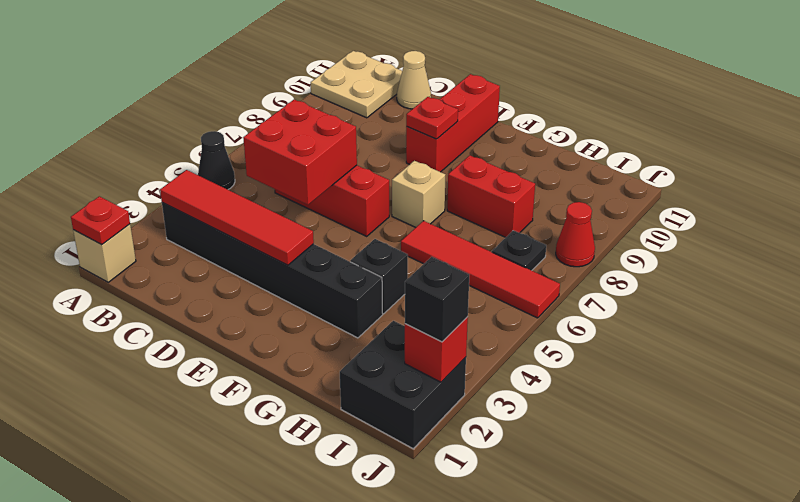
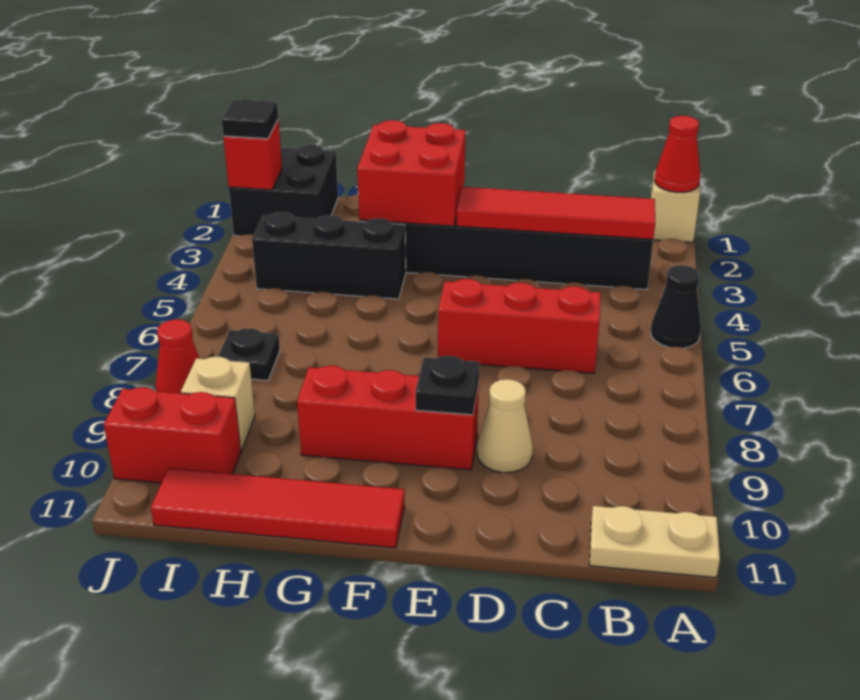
red 1x1 plate [71,196,130,245] -> red 1x1 cone [654,116,700,192]
tan 2x2 plate [311,51,402,118] -> tan 1x2 plate [589,506,720,578]
red 2x2 brick [243,100,357,205] -> red 2x2 brick moved to [357,120,465,226]
tan 1x1 cone [397,51,431,109] -> tan 1x1 cone moved to [477,379,533,473]
red 1x3 brick [406,74,500,172] -> red 1x3 brick turned to [297,366,479,470]
red 1x1 plate [406,97,458,139] -> black 1x1 plate [416,356,479,415]
tan 1x1 brick [392,161,445,227] -> tan 1x1 brick moved to [181,357,255,450]
black 1x1 brick [350,239,408,314] -> black 1x3 brick [252,212,406,299]
red 1x4 tile [401,221,560,318] -> red 1x4 tile moved to [151,468,405,548]
red 1x2 brick [447,155,535,237] -> red 1x2 brick moved to [104,387,241,483]
black 1x1 brick [405,257,469,342] -> black 1x1 tile [221,99,278,139]

